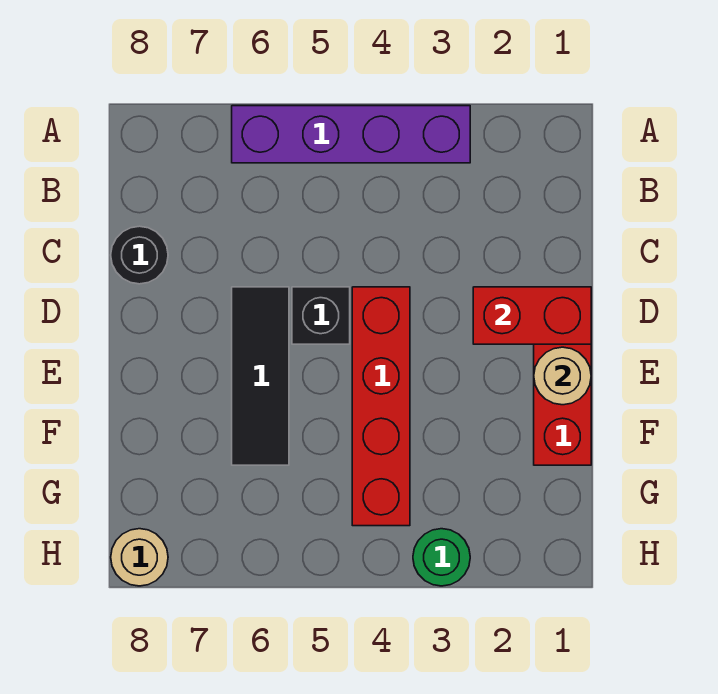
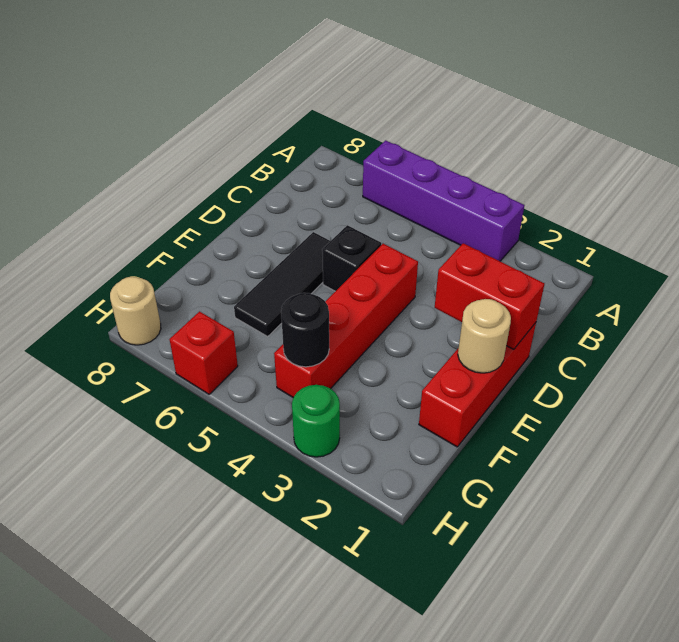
black 1x1 round brick [111,226,168,284] -> black 1x1 round brick moved to [281,293,329,367]
none -> red 1x1 brick [169,312,238,394]

